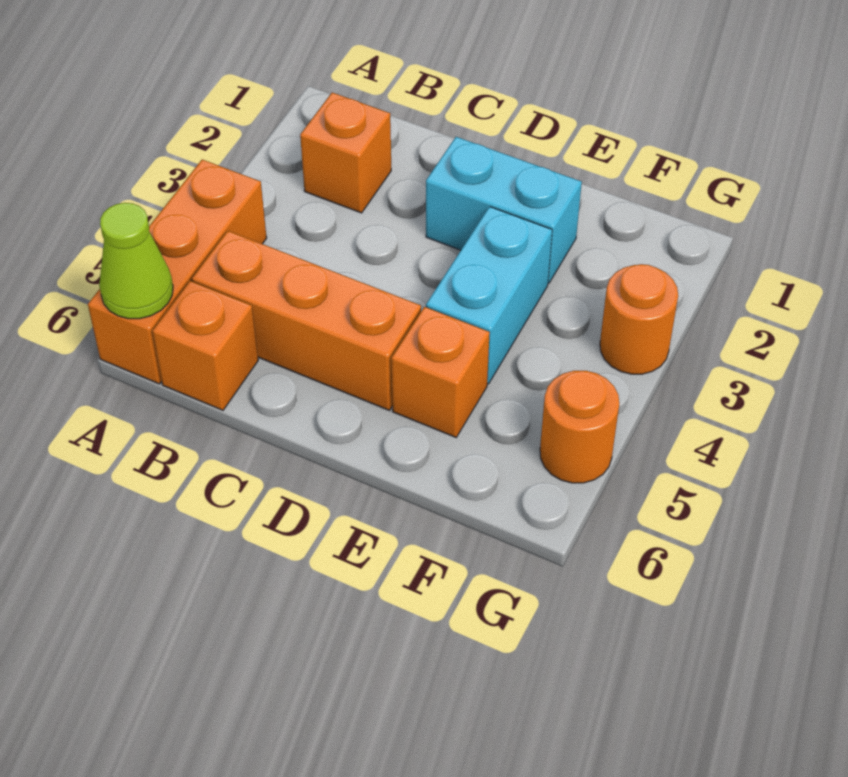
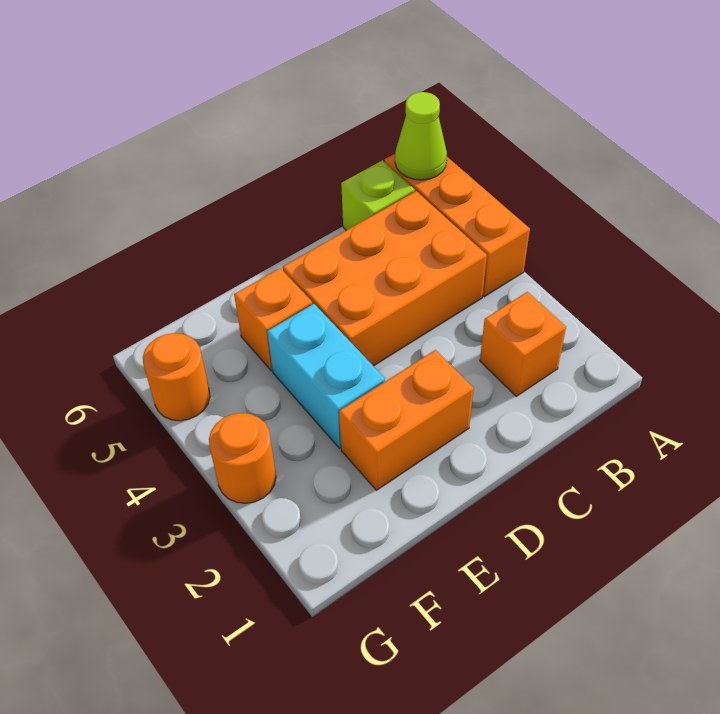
orange 1x3 brick [192,231,421,410] -> orange 2x3 brick [283,191,487,366]
orange 1x1 brick [153,281,258,410] -> lime 1x1 brick [341,160,415,230]
cyan 1x2 brick [426,137,582,283] -> orange 1x2 brick [339,350,473,490]

